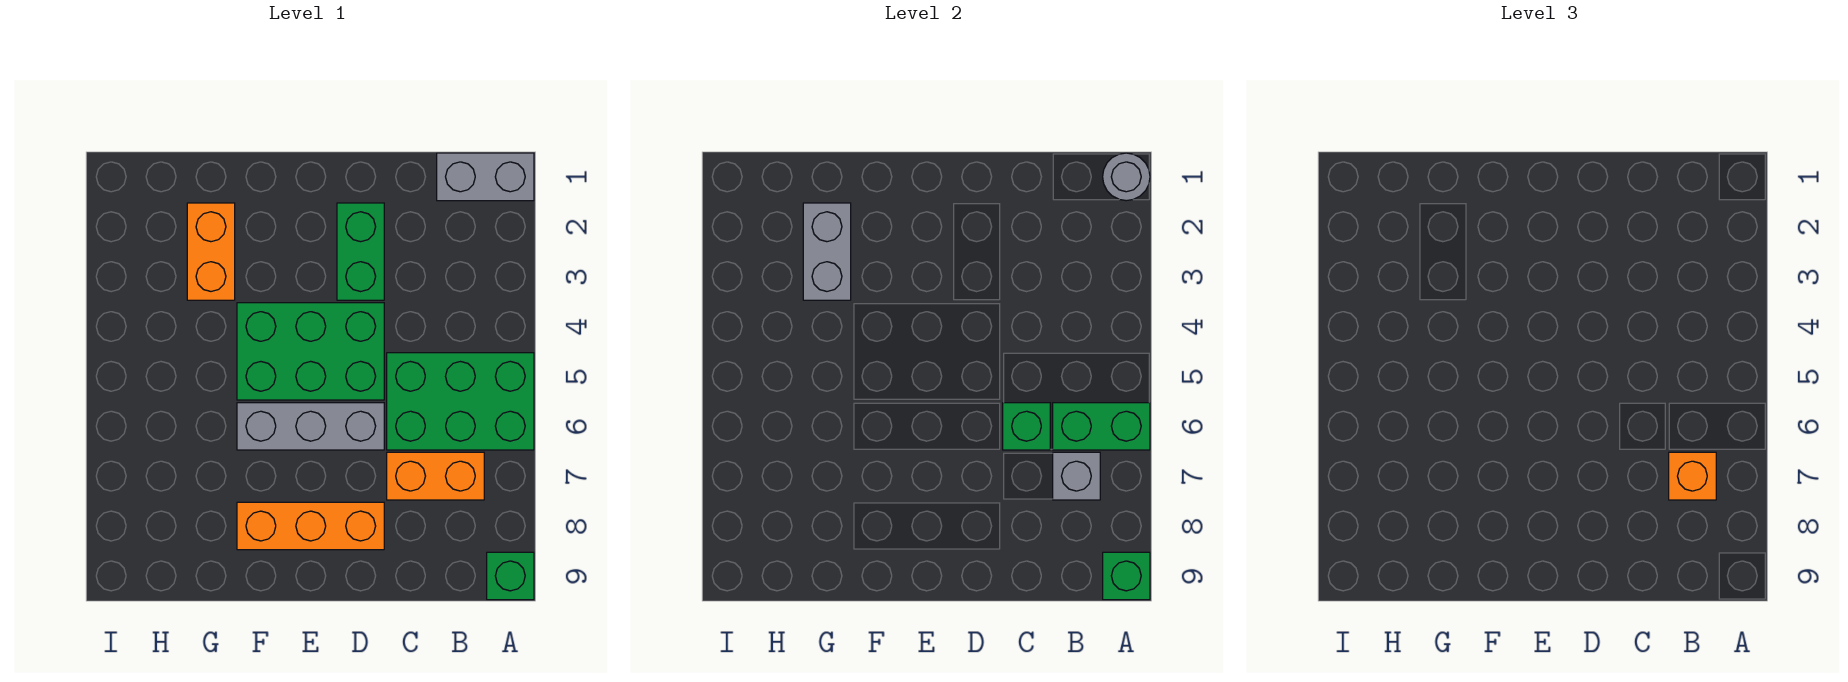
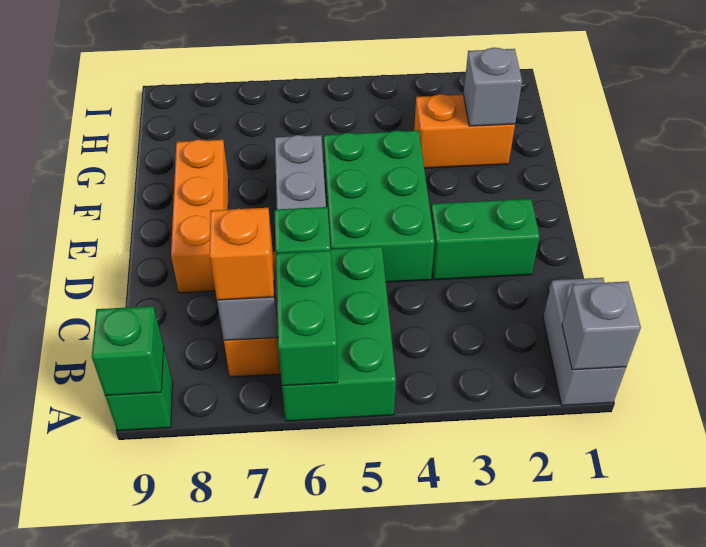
grey 1x1 round brick [1103,153,1150,201] -> grey 1x1 brick [562,281,641,370]
grey 1x2 brick [803,203,851,300] -> grey 1x1 brick [463,48,522,126]

